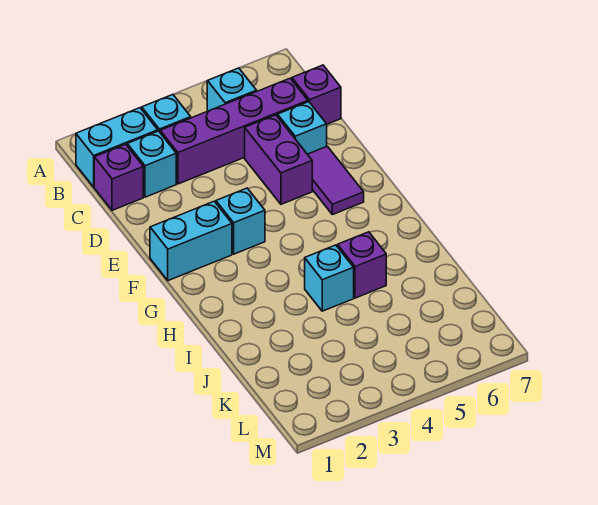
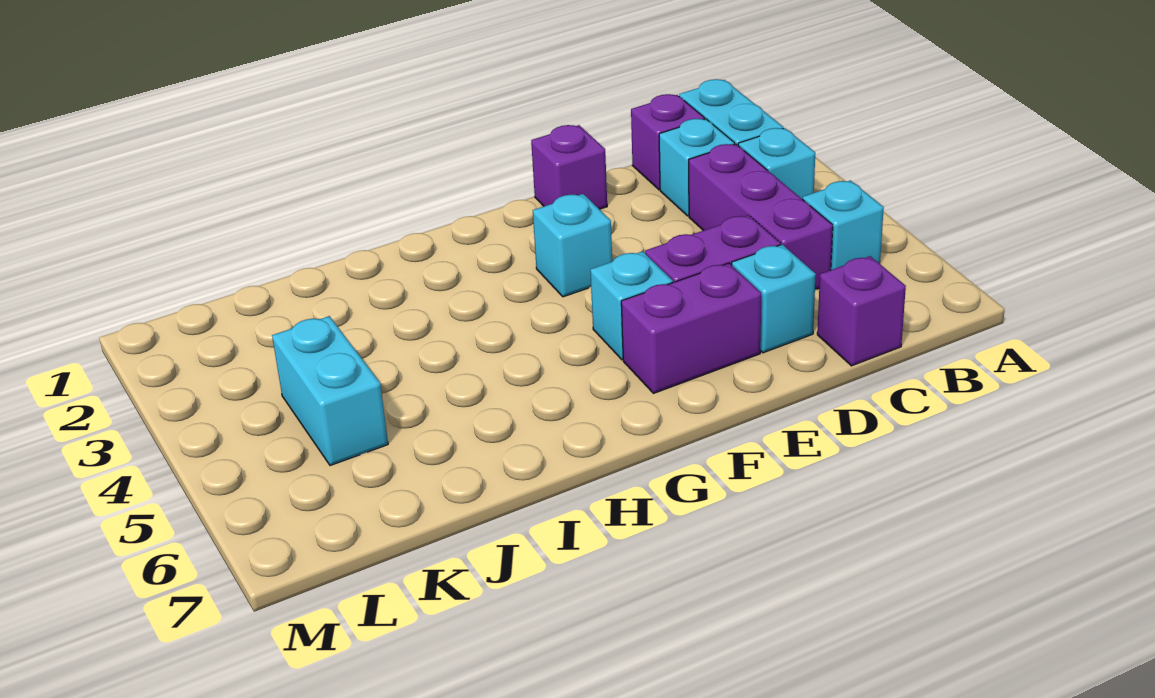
purple 1x4 brick [160,78,308,184] -> purple 1x3 brick [689,144,833,290]
purple 1x2 tile [307,146,364,215] -> purple 1x2 brick [621,263,761,394]
cyan 1x2 brick [150,201,232,281] -> cyan 1x2 brick moved to [272,316,388,466]
cyan 1x1 brick [305,245,354,311] -> cyan 1x1 brick moved to [590,251,673,360]
purple 1x1 brick [337,232,386,298] -> purple 1x1 brick moved to [531,125,607,209]

